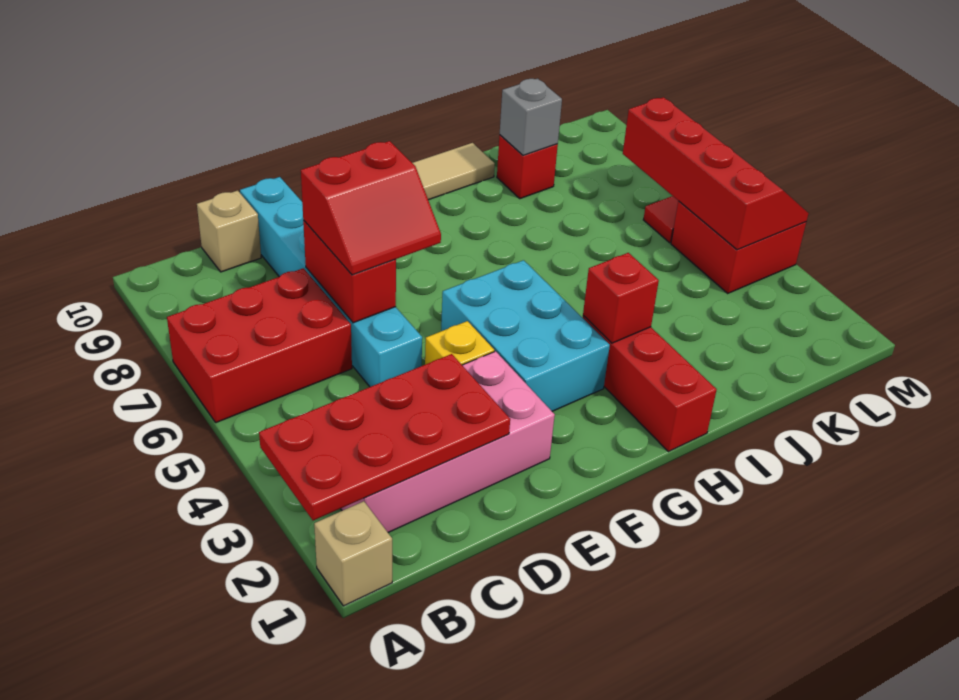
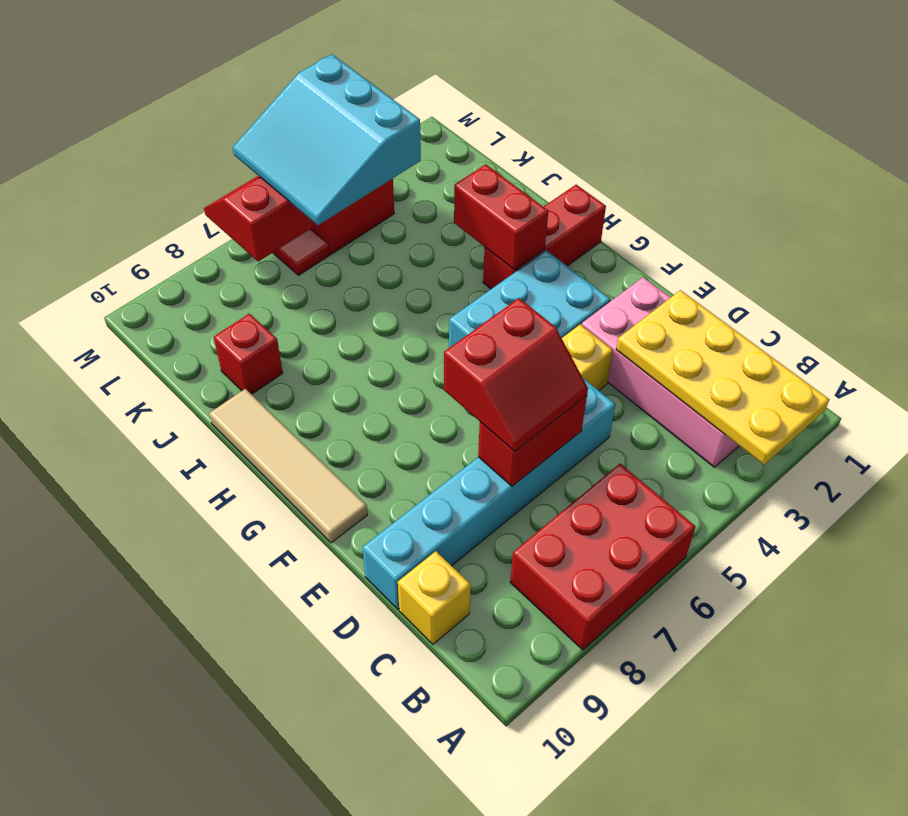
tan 1x1 brick [314,501,392,606] -> none
red 2x4 plate [259,354,510,520] -> yellow 2x4 plate [616,290,829,465]
red 2x3 brick [167,268,352,423] -> red 2x3 brick turned to [510,464,695,650]
tan 1x1 brick [197,191,261,272] -> yellow 1x1 brick [398,551,471,644]
red 2x2 slope [301,141,441,275] -> red 2x2 slope turned to [444,298,588,452]
red 1x1 brick [583,253,659,343] -> red 1x2 brick [454,164,548,270]
grey 1x1 brick [500,79,562,155] -> none
none -> cyan 3x3 slope [233,54,421,225]

